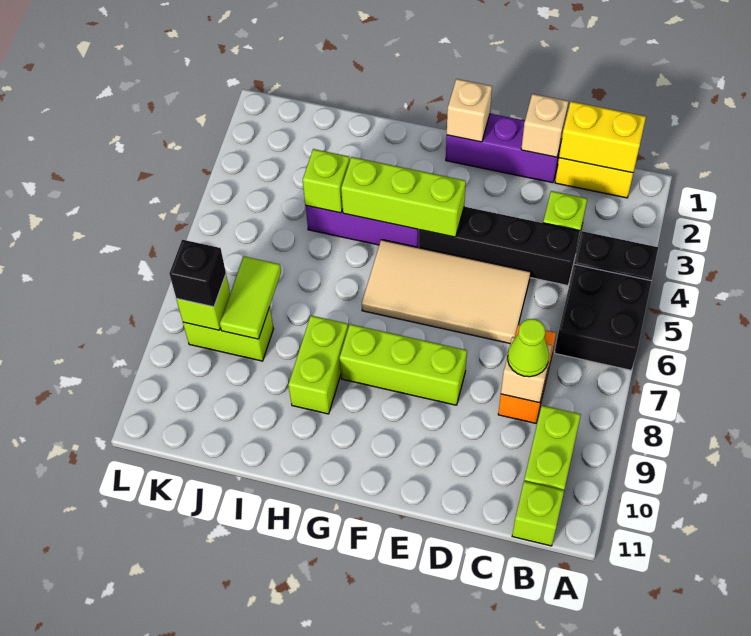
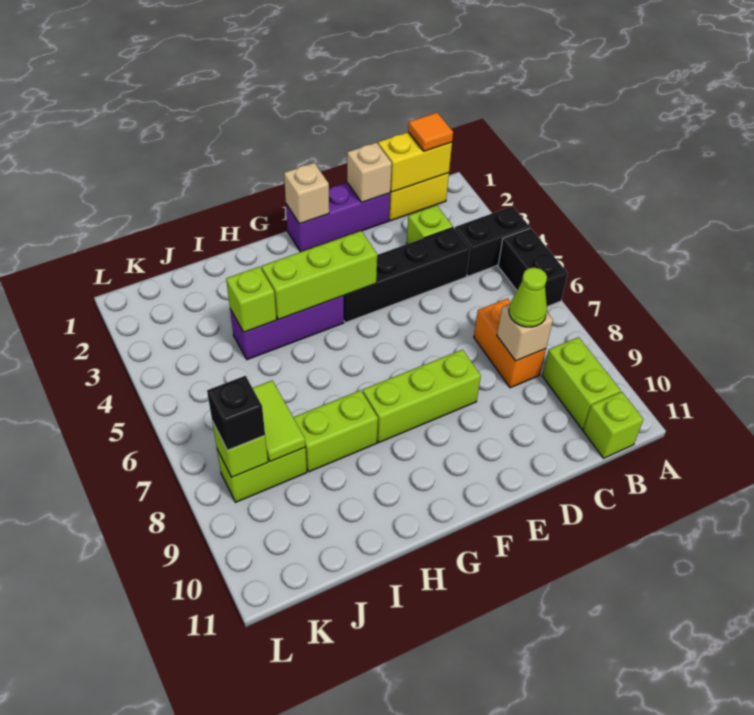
black 2x2 brick [555,264,651,370] -> black 1x2 brick [498,228,568,306]
none -> orange 1x1 tile [408,113,453,151]
tan 2x4 tile [362,240,531,344] -> none
lime 1x2 brick [288,315,348,414] -> lime 1x2 brick turned to [293,390,378,472]

